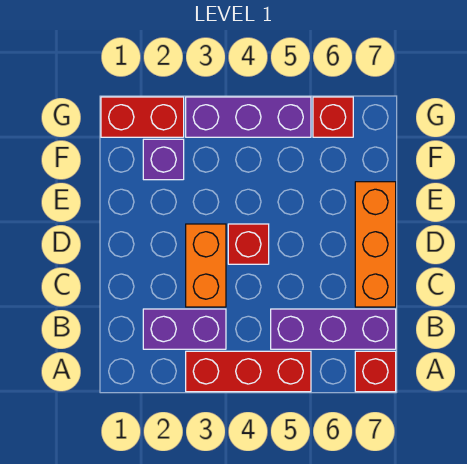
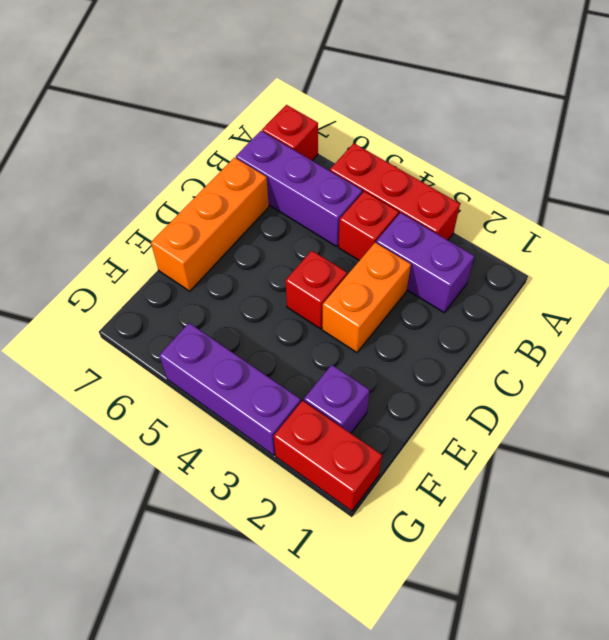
red 1x1 brick [313,97,353,137] -> red 1x1 brick moved to [339,191,399,261]

